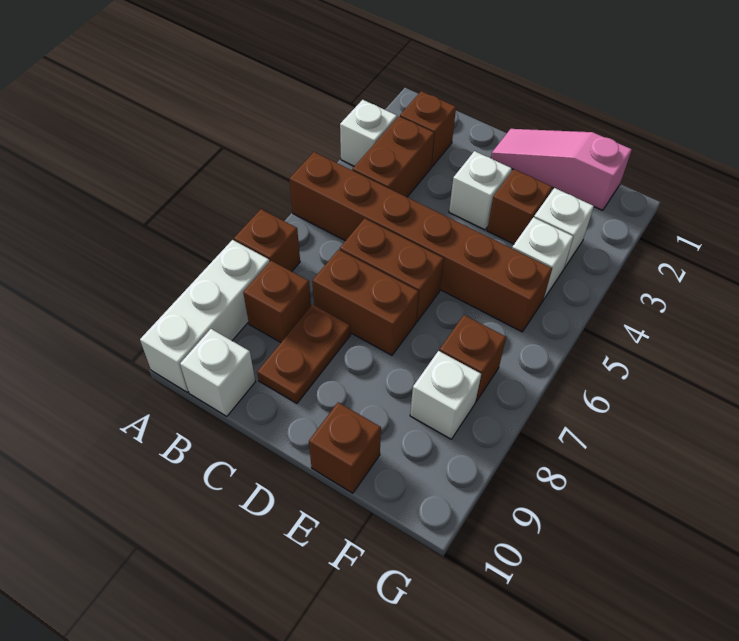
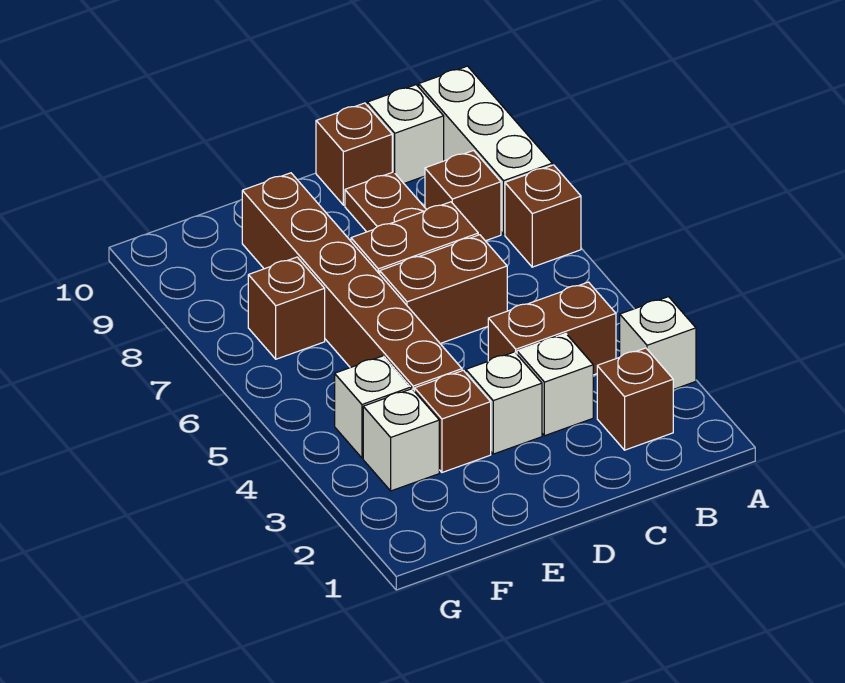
brown 1x6 brick [289,152,552,332] -> brown 1x6 brick turned to [242,173,462,391]
brown 1x2 brick [352,116,434,197] -> brown 1x2 brick turned to [488,282,616,375]
pink 1x3 slope [491,129,632,210] -> none
brown 1x1 brick [309,402,381,493] -> brown 1x1 brick moved to [316,103,392,205]
white 1x1 brick [410,351,481,439] -> white 1x1 brick moved to [517,334,593,436]

